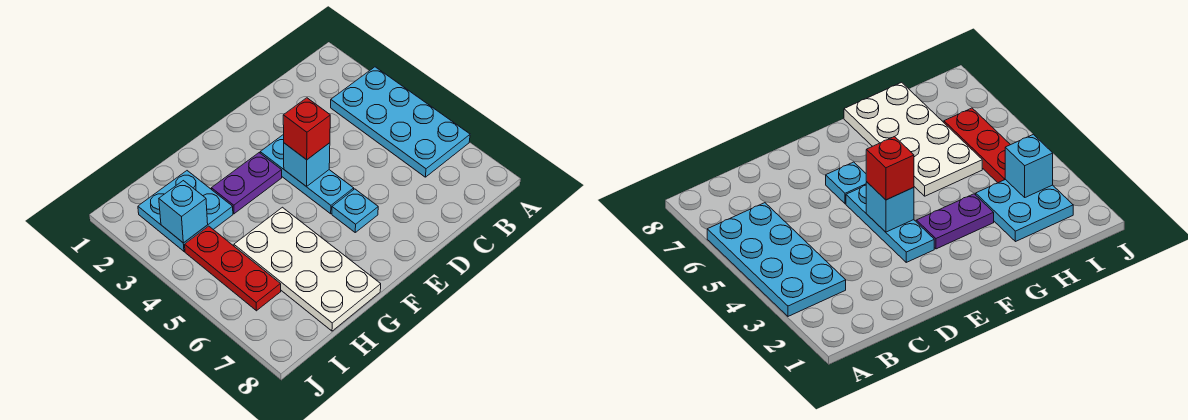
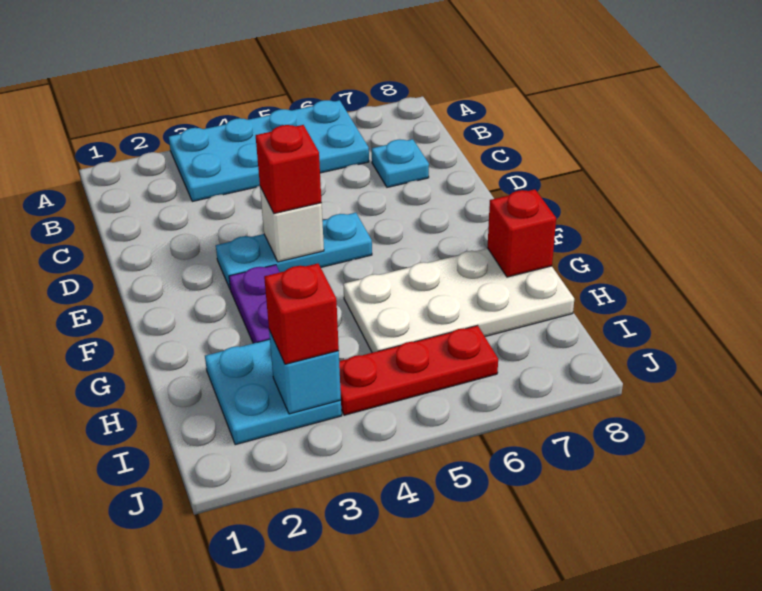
cyan 1x1 brick [284,143,330,187] -> white 1x1 brick [260,187,324,262]
cyan 1x1 plate [332,189,378,232] -> cyan 1x1 plate moved to [372,139,429,187]
none -> red 1x1 brick [487,189,556,277]
none -> red 1x1 brick [264,264,339,364]

